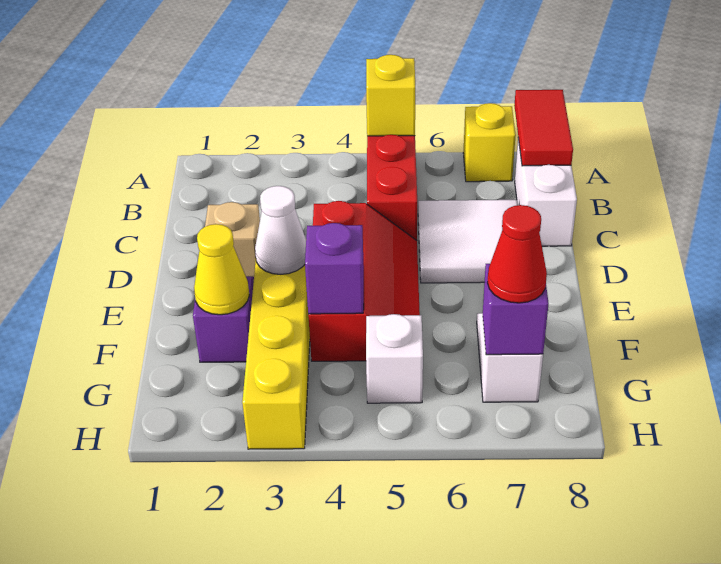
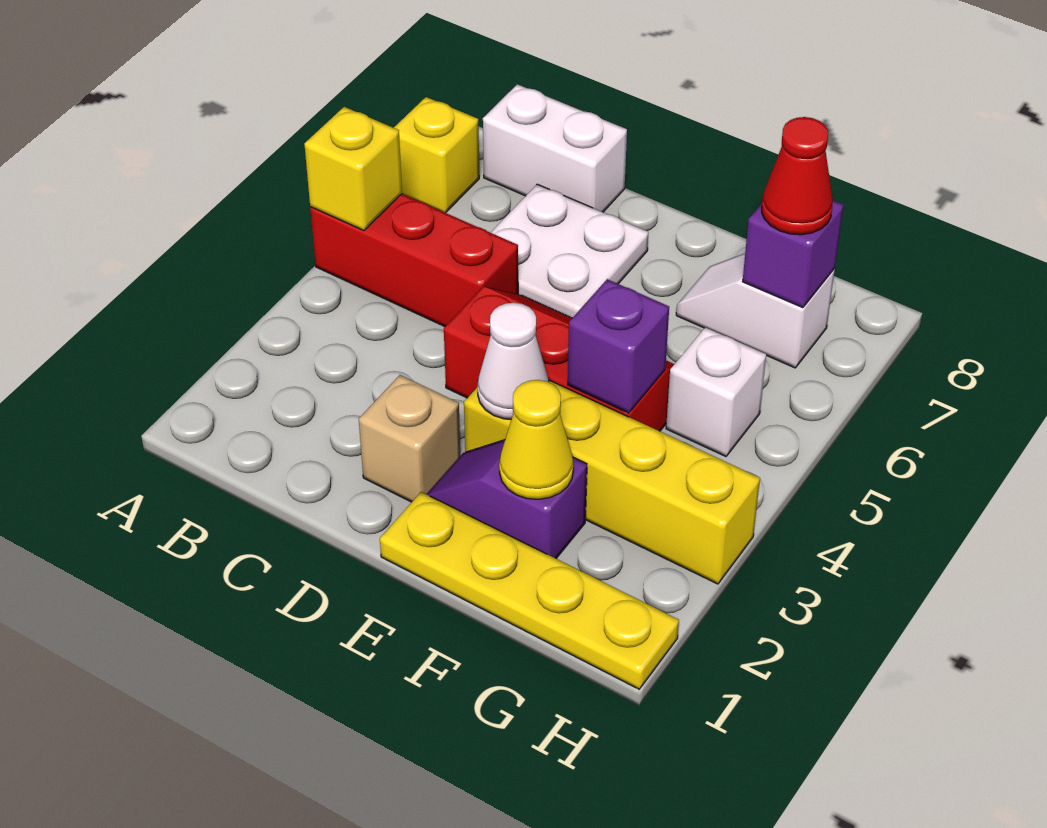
red 1x2 tile [514,90,573,166] -> none
white 2x2 tile [418,200,518,283] -> white 2x2 plate [491,184,648,318]
none -> yellow 1x4 plate [380,492,679,689]

